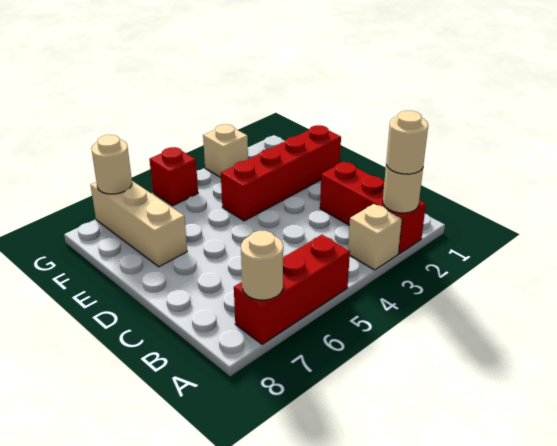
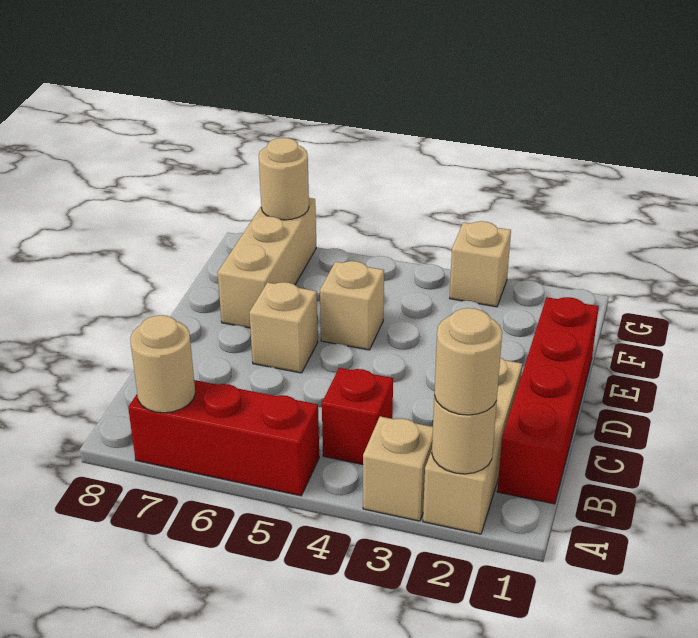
red 1x3 brick [320,162,426,254] -> tan 1x3 brick [423,357,522,534]
none -> tan 1x1 brick [249,282,318,373]
red 1x4 brick [221,125,341,221] -> red 1x4 brick turned to [497,297,599,504]
none -> tan 1x1 brick [320,261,384,350]
red 1x1 brick [149,147,198,206] -> red 1x1 brick moved to [322,368,393,464]

